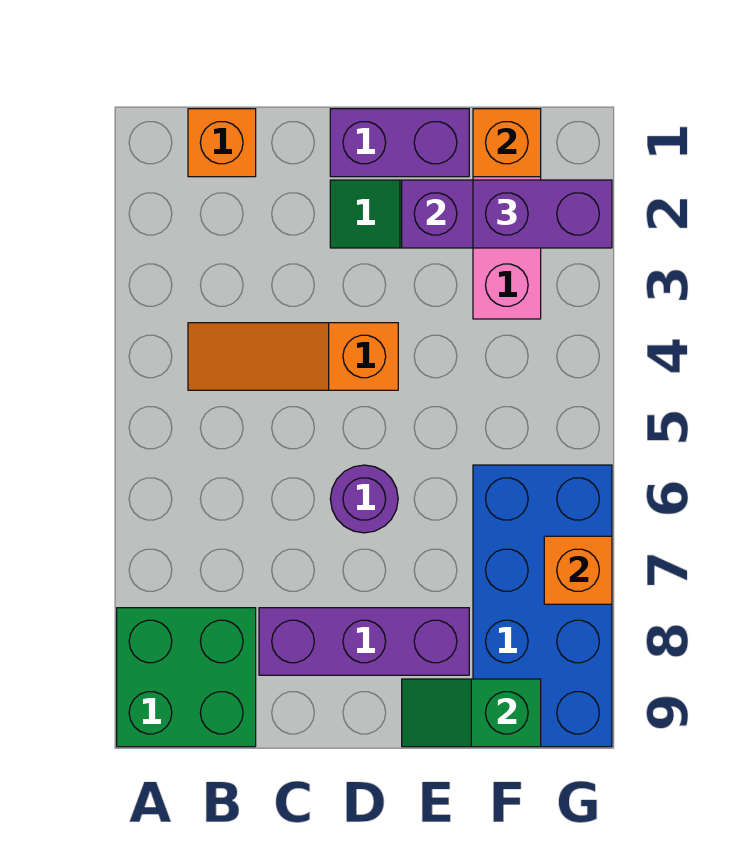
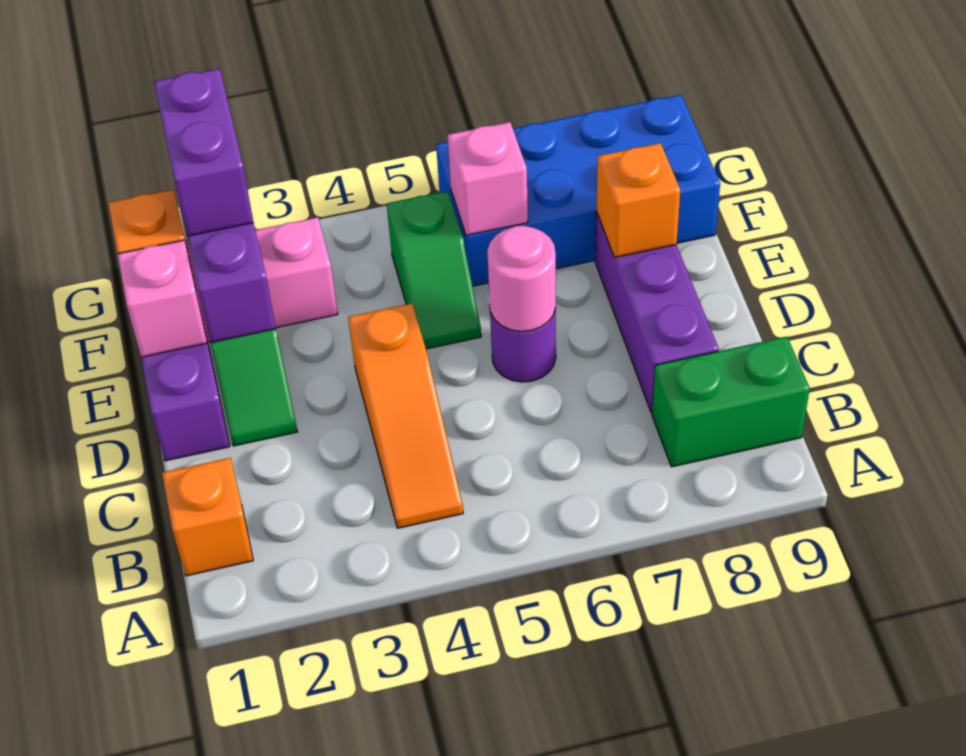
green 2x2 brick [117,608,256,747] -> green 1x2 brick [652,337,810,467]
none -> pink 1x1 round brick [487,226,556,332]
none -> pink 1x1 brick [118,240,207,357]
green 1x2 slope [402,679,541,747] -> green 1x2 slope moved to [387,191,481,349]
none -> pink 1x1 brick [448,122,528,235]
orange 1x1 brick [544,536,612,604] -> orange 1x1 brick moved to [597,143,680,258]

